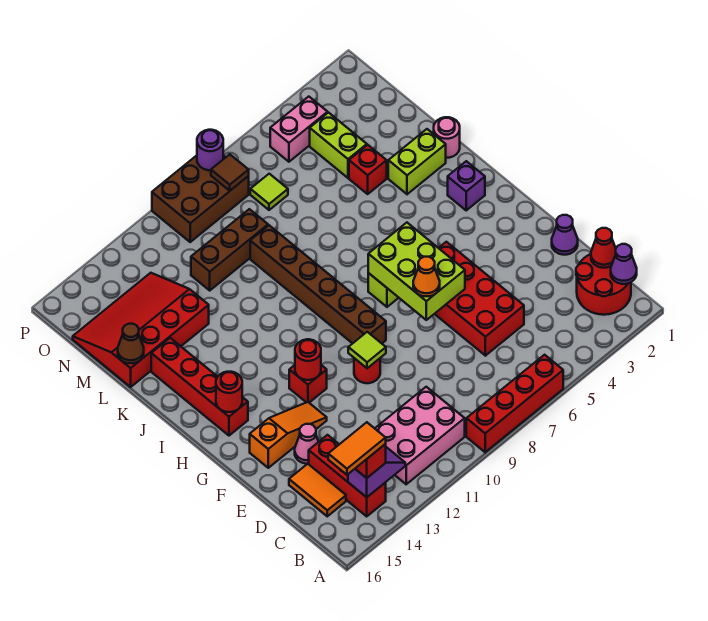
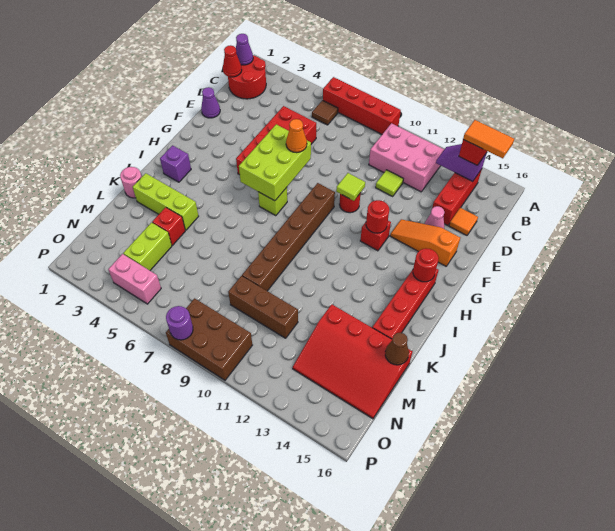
orange 1x2 tile [289,464,346,516] -> orange 1x1 tile [449,208,478,235]
lime 1x2 brick [388,129,446,194] -> lime 1x3 brick [133,173,199,230]
lime 1x1 tile [250,174,288,210] -> lime 1x1 tile moved to [376,170,403,196]
brown 1x1 tile [211,154,249,191] -> brown 1x1 tile moved to [312,100,338,125]

